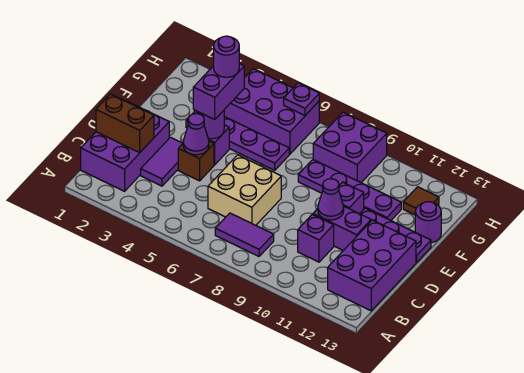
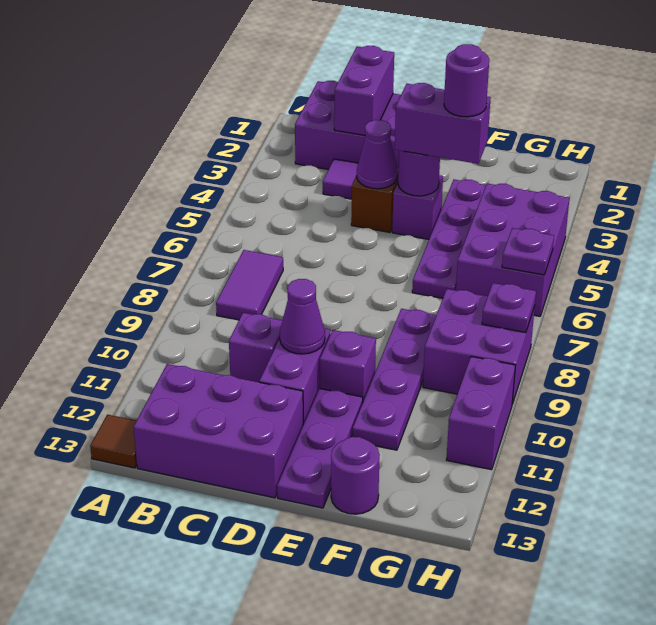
brown 1x2 brick [96,94,154,153] -> purple 1x2 brick [334,46,394,135]
tan 2x2 brick [208,155,281,225] -> none
brown 1x1 tile [403,187,439,215] -> brown 1x1 tile moved to [90,415,137,468]
none -> purple 1x1 plate [482,283,536,333]
none -> purple 1x2 brick [447,356,515,470]

